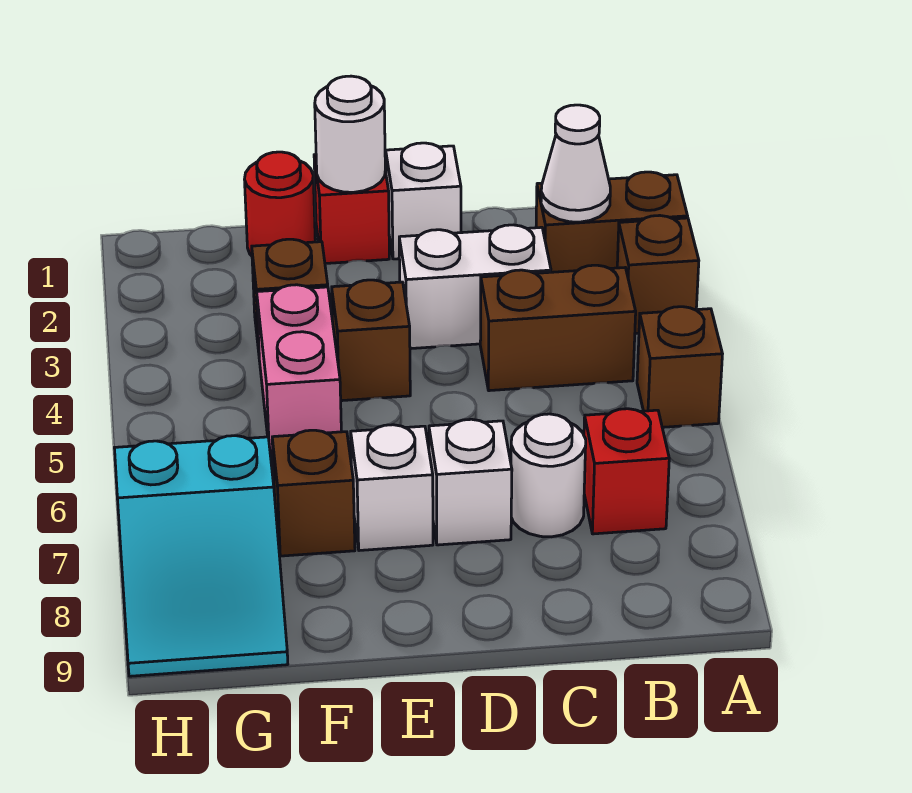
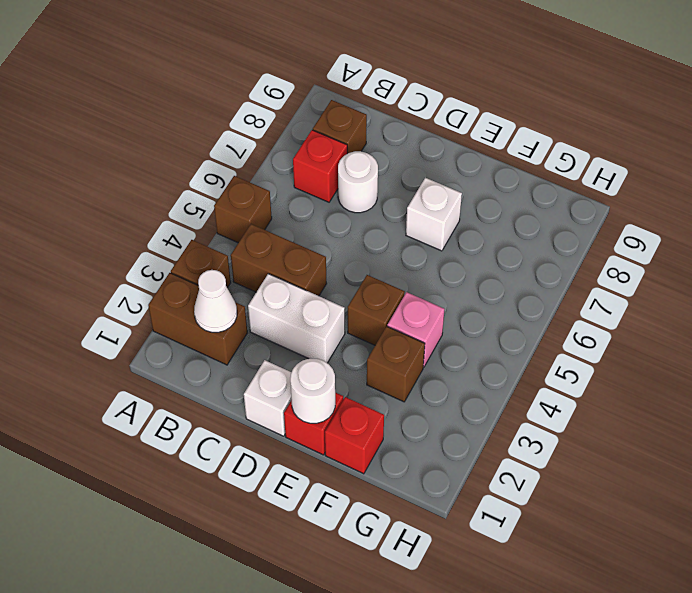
white 1x1 brick [429,419,512,545] -> none
red 1x1 round brick [245,152,315,256] -> red 1x1 brick [325,397,384,474]
pink 1x2 brick [257,285,341,454] -> pink 1x1 brick [387,292,444,367]
brown 1x1 brick [272,430,355,556] -> brown 1x1 brick moved to [313,100,367,154]
cyan 2x3 slope [115,436,288,676] -> none

